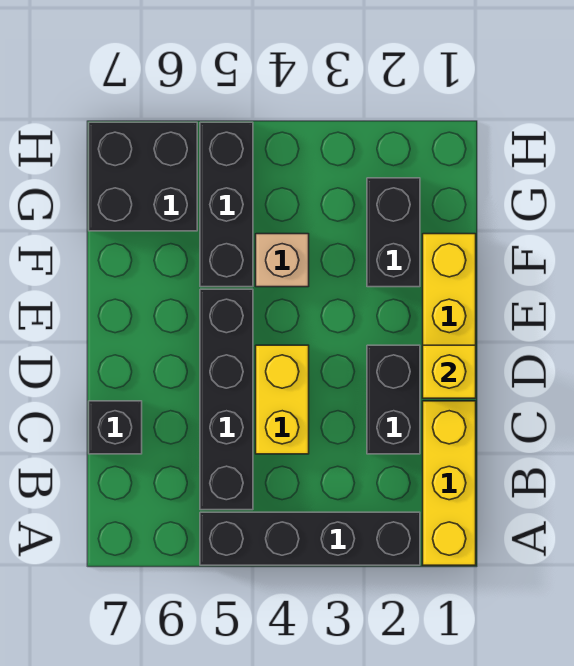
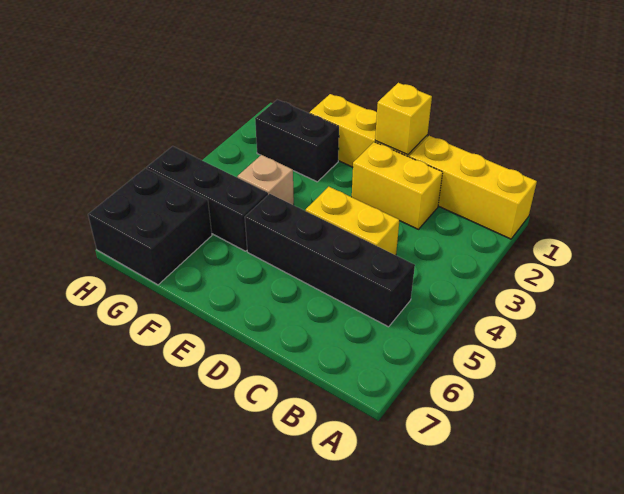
black 1x4 brick [200,512,420,565] -> none
black 1x2 brick [367,345,420,454] -> yellow 1x2 brick [352,142,443,229]
black 1x1 brick [89,401,142,454] -> none

